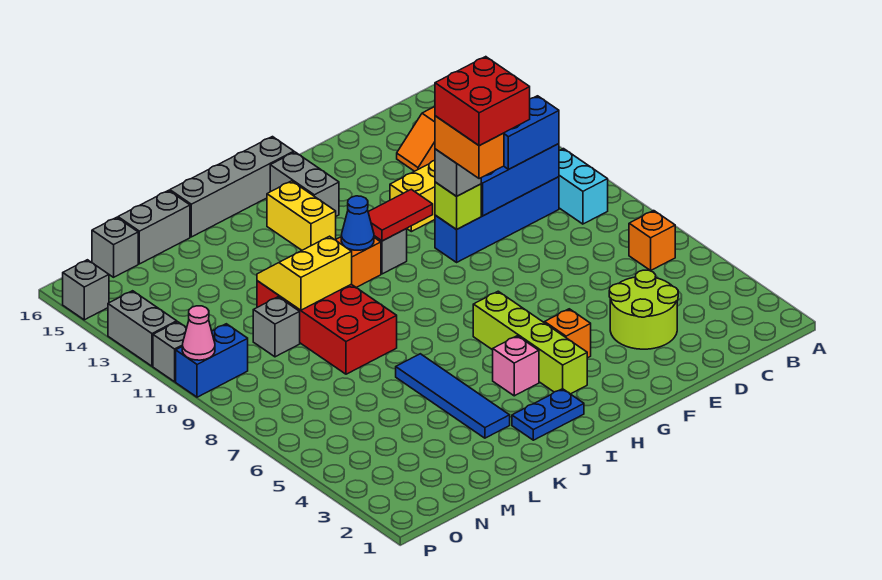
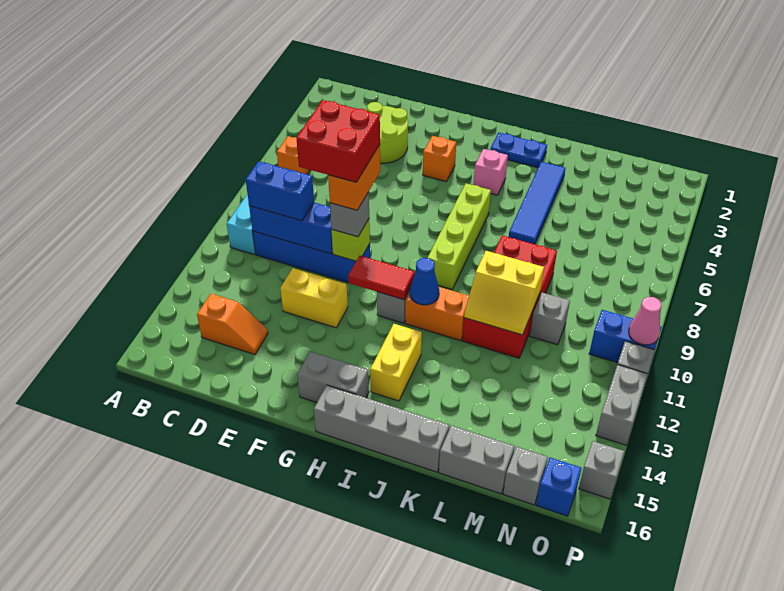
lime 1x4 brick [473,291,587,394] -> lime 1x4 brick moved to [428,184,491,289]
grey 1x2 brick [270,152,339,216] -> grey 1x2 brick turned to [297,351,369,403]
none -> blue 1x1 brick [536,458,582,516]

